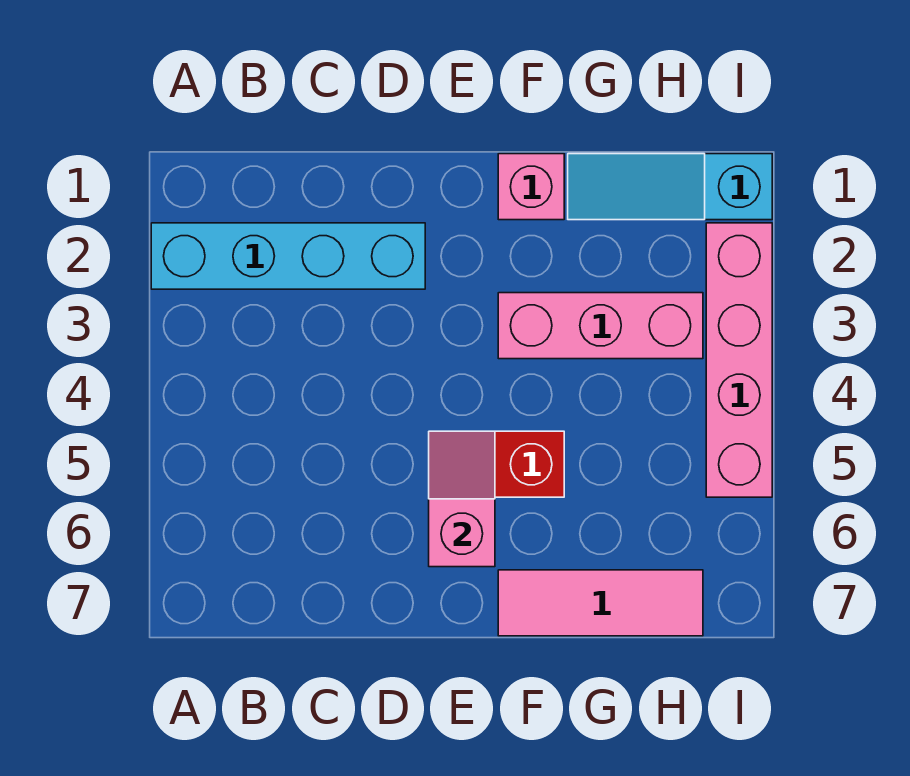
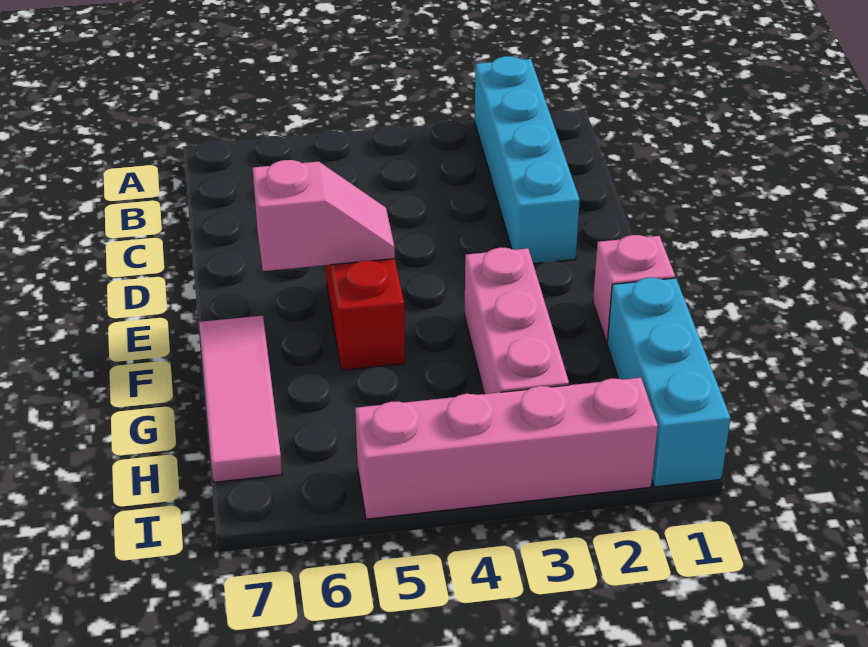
cyan 1x3 slope [568,154,772,220] -> cyan 1x3 brick [607,278,730,487]

